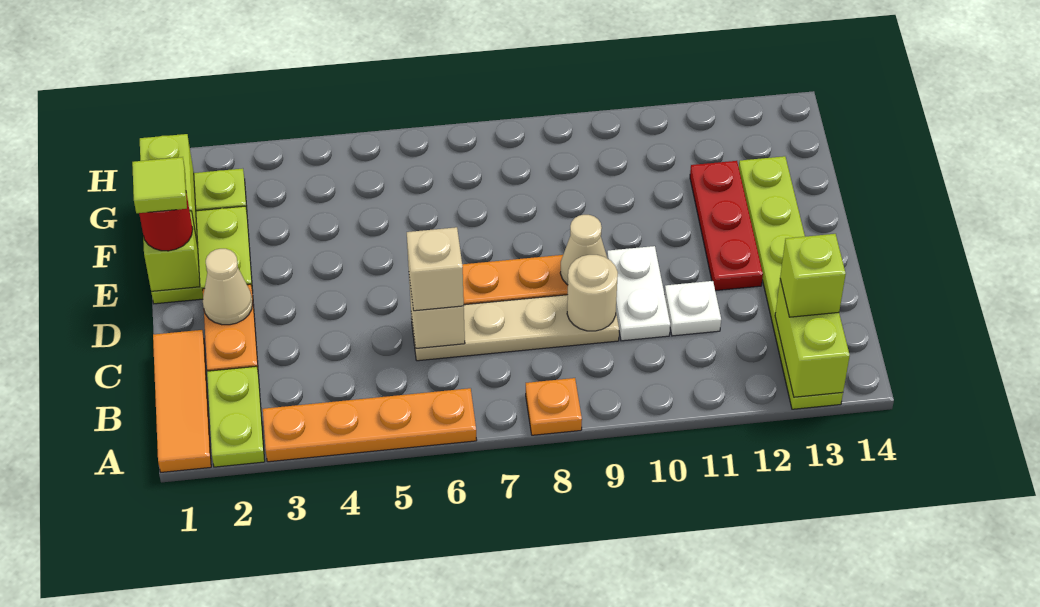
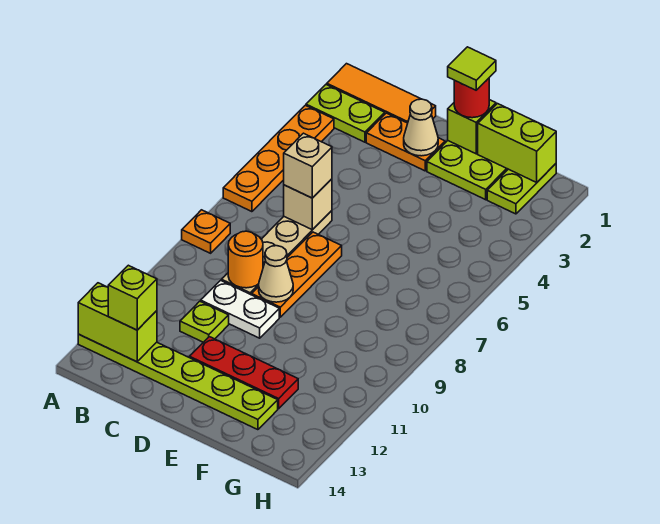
tan 1x1 round brick [567,255,618,331] -> orange 1x1 round brick [228,231,263,288]
white 1x1 plate [664,281,721,336] -> lime 1x1 plate [180,301,229,342]

